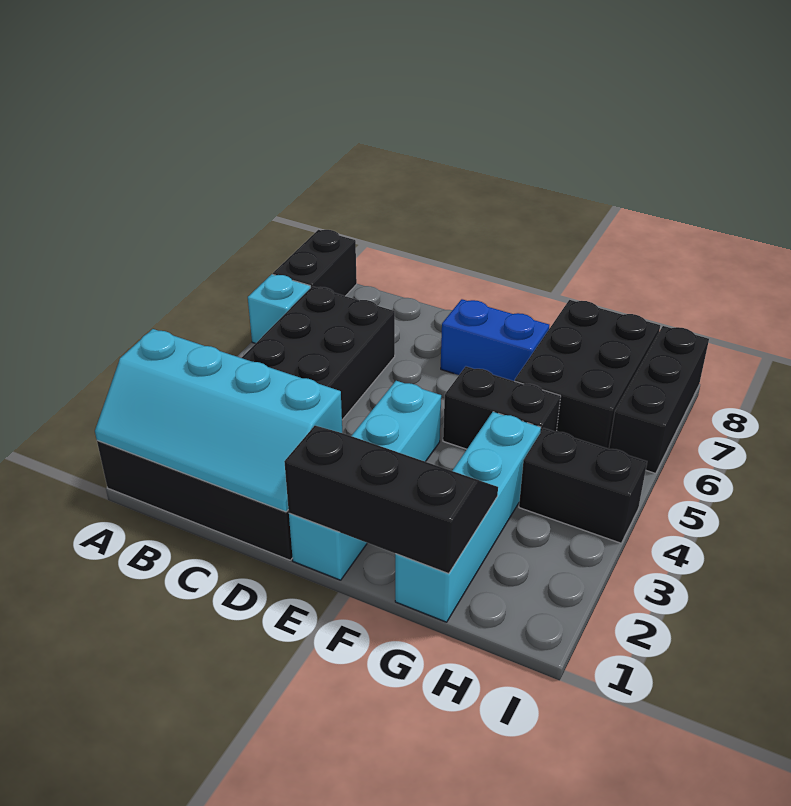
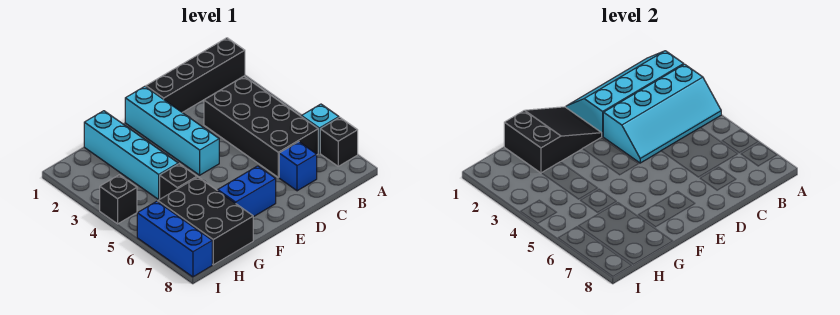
none -> cyan 2x4 slope [603,64,721,163]
black 1x2 brick [273,230,357,296] -> black 1x1 brick [320,117,358,166]
none -> blue 1x1 brick [279,142,317,191]
black 2x3 slope [284,426,498,574] -> black 2x3 slope turned to [504,107,602,173]
black 1x2 brick [443,366,561,449] -> black 1x1 brick [160,164,197,199]
black 1x2 brick [519,428,647,543] -> black 1x1 brick [100,175,137,224]
black 1x3 brick [609,326,709,473] -> blue 1x3 brick [137,201,212,277]

